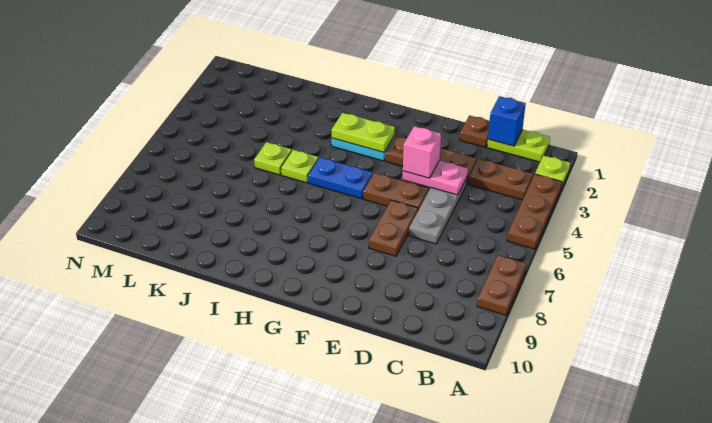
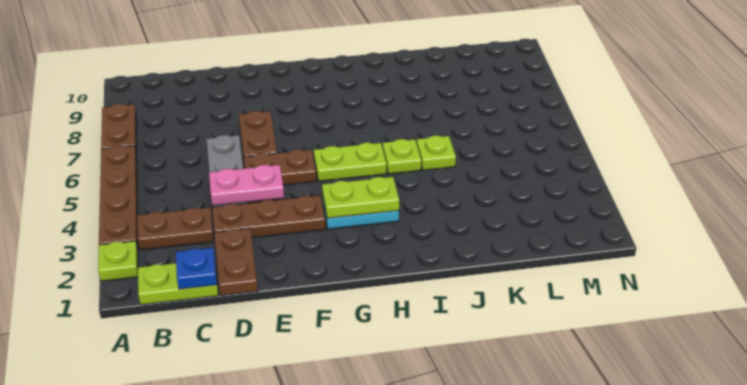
brown 1x3 plate [507,174,562,249] -> brown 1x4 plate [99,145,138,248]
blue 1x1 brick [488,96,526,146] -> blue 1x1 plate [176,248,217,289]
brown 1x1 plate [460,115,490,147] -> brown 1x2 plate [215,228,258,295]
pink 1x1 brick [403,126,441,178] -> none
blue 1x2 plate [308,157,373,199] -> lime 1x2 plate [314,142,387,181]

